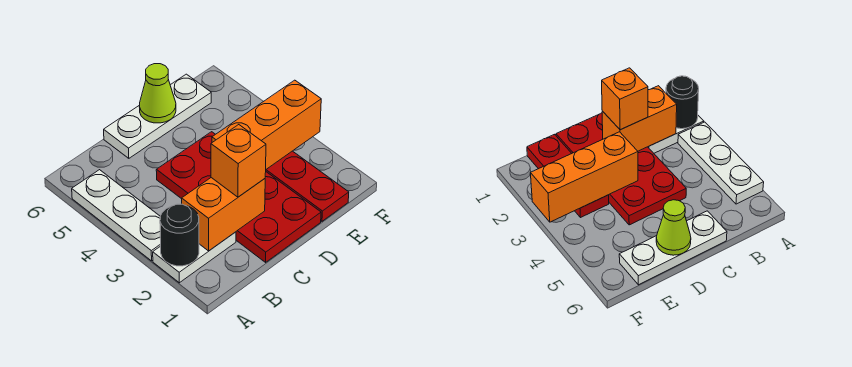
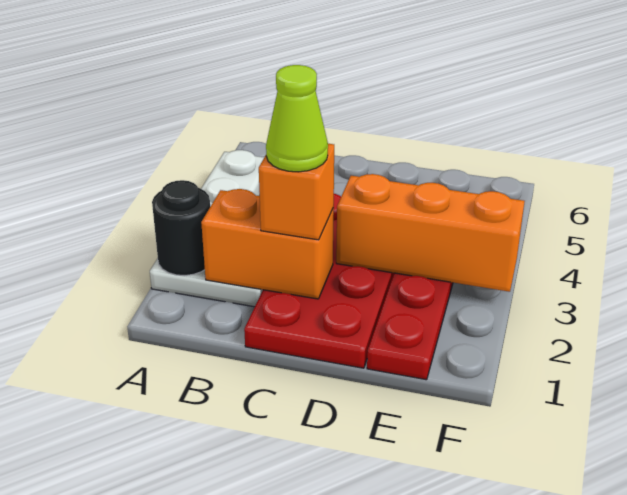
white 1x3 plate [104,74,211,158] -> none
lime 1x1 cone [139,64,176,123] -> lime 1x1 cone moved to [266,65,328,172]

